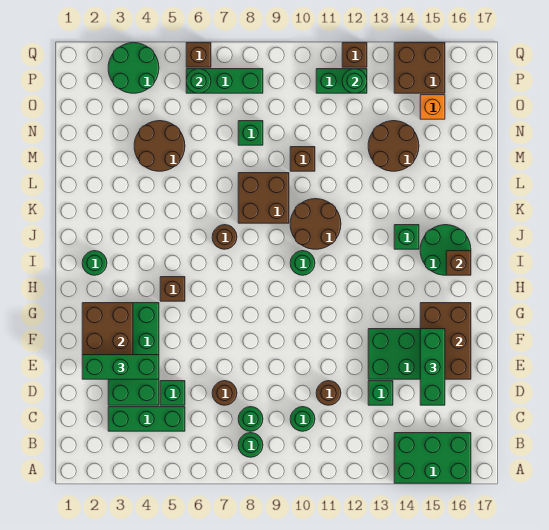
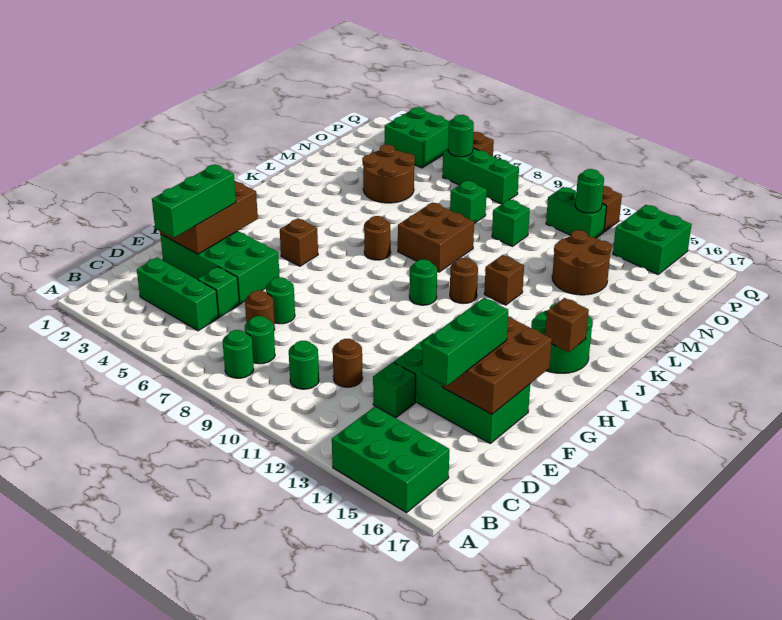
green 2x4 brick [108,303,159,405] -> green 2x4 brick turned to [160,231,280,304]
green 1x3 brick [82,355,159,379] -> green 1x3 brick turned to [152,165,236,238]
green 1x1 round brick [82,251,107,275] -> green 1x1 round brick moved to [266,277,295,324]
brown 2x2 round brick [290,199,341,249] -> brown 1x1 round brick [450,258,478,304]
green 1x1 brick [394,225,419,249] -> green 1x1 brick moved to [492,199,530,246]
brown 1x1 brick [290,147,315,171] -> brown 1x1 brick moved to [484,255,524,305]
orange 1x1 brick [420,95,445,119] -> none
green 2x2 round brick [108,43,159,93] -> green 2x2 brick [385,107,450,168]
brown 2x2 brick [394,43,445,93] -> green 2x2 brick [613,205,692,274]

